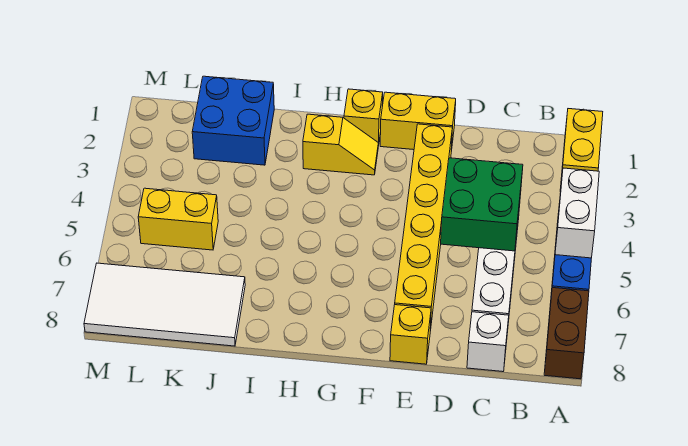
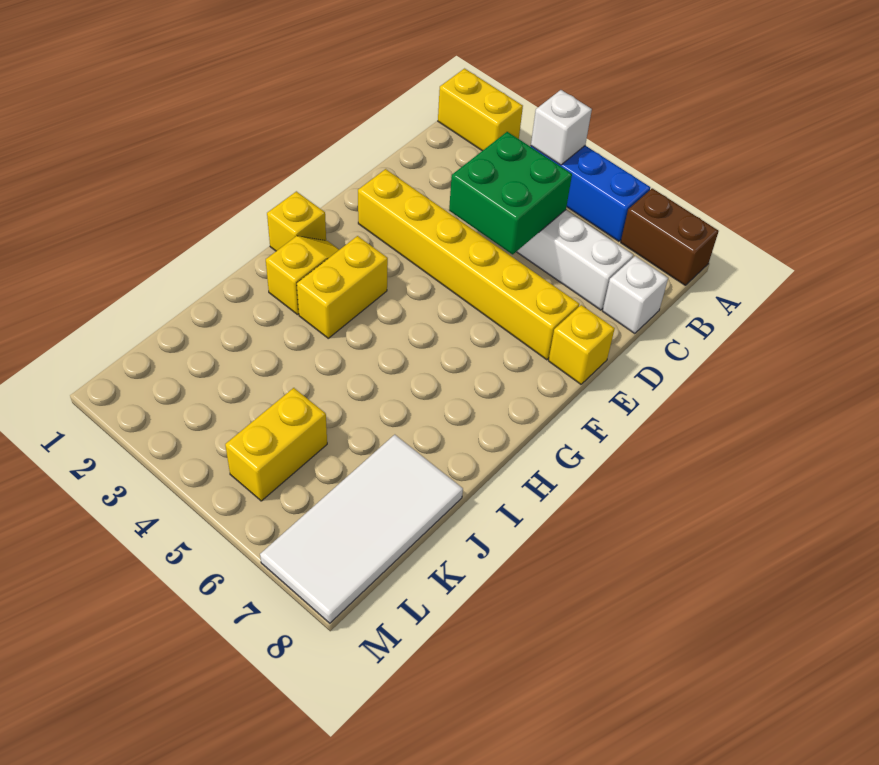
white 1x2 brick [555,168,599,258] -> white 1x1 brick [531,90,592,165]
yellow 1x2 brick [380,92,456,151] -> yellow 1x2 brick moved to [297,236,388,338]
blue 2x2 brick [192,76,274,165] -> none

